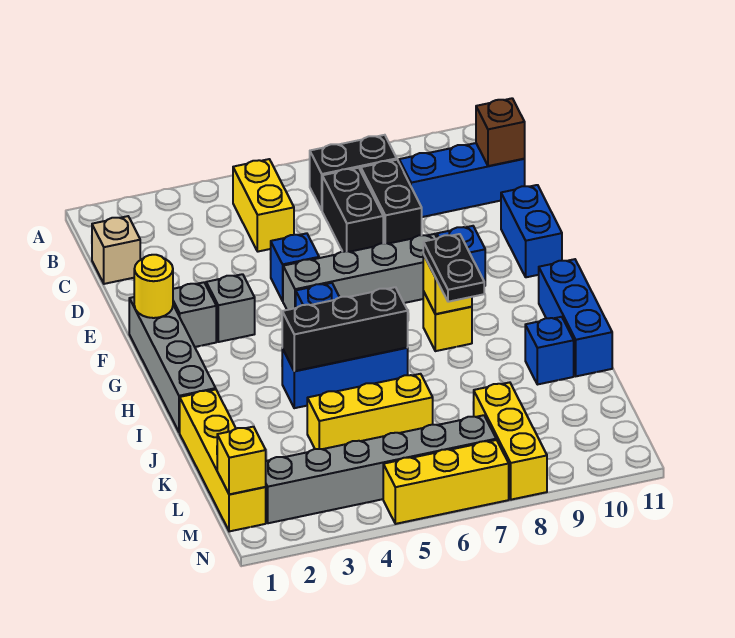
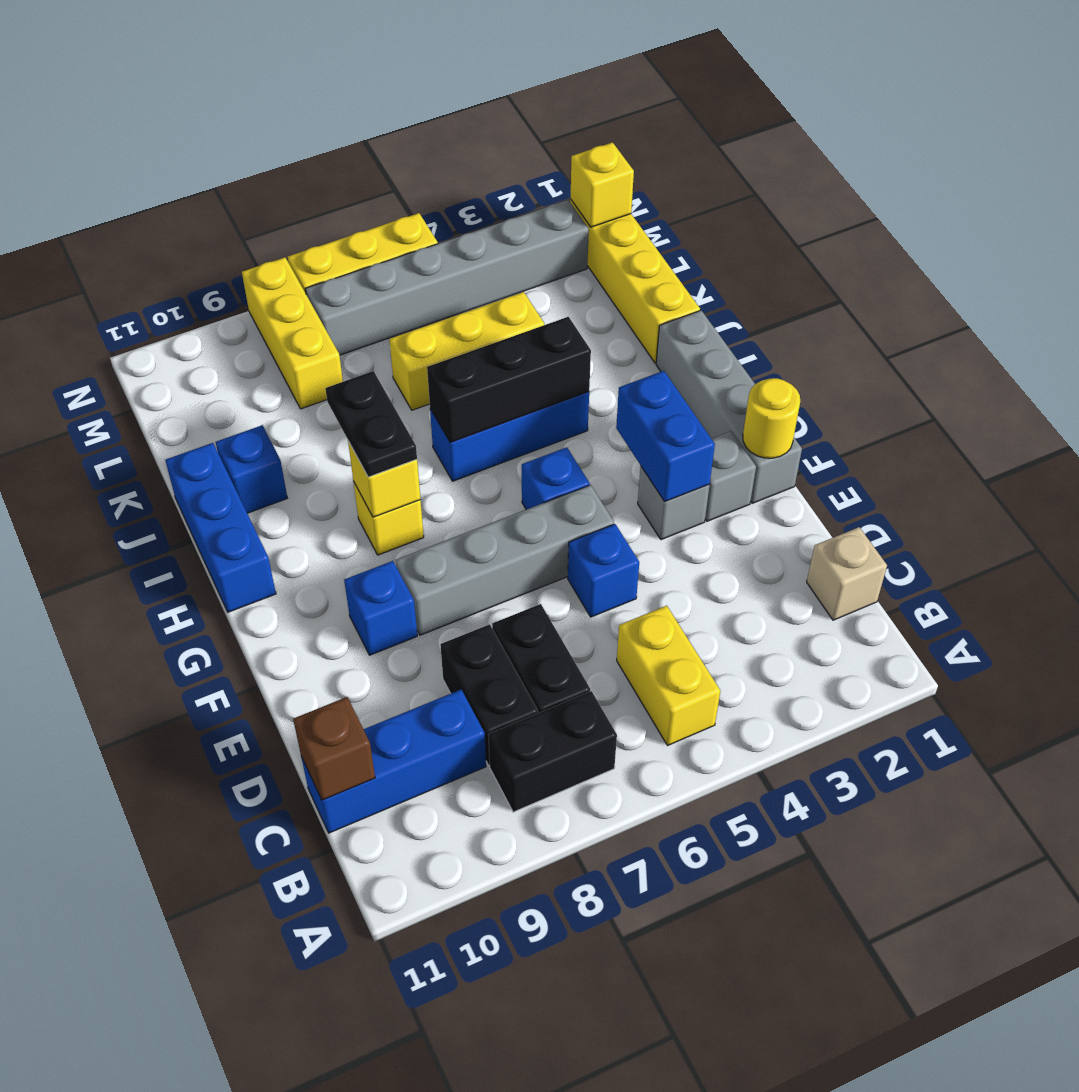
blue 1x2 brick [501,185,562,277] -> blue 1x2 brick moved to [616,371,715,502]

